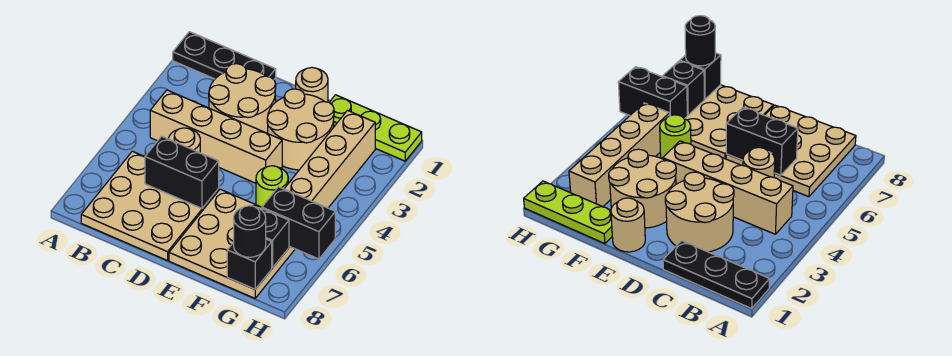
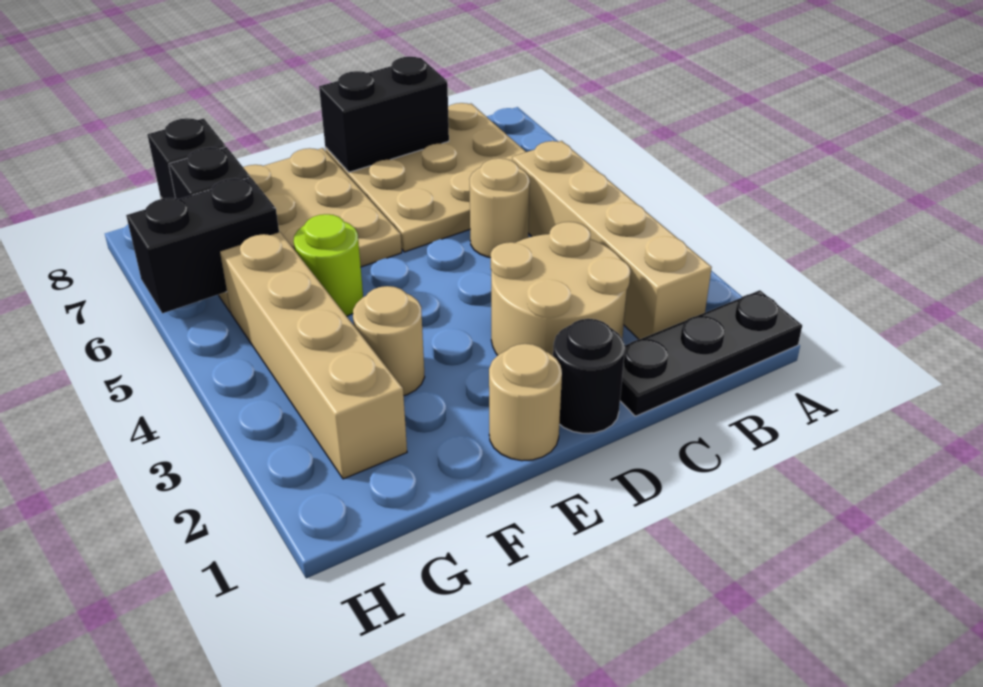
tan 1x4 brick [150,90,282,183] -> tan 1x4 brick turned to [512,141,712,339]
black 1x2 brick [145,136,219,208] -> black 1x2 brick moved to [319,57,449,172]
tan 2x2 round brick [267,89,334,170] -> tan 1x1 round brick [353,286,425,396]
lime 1x3 plate [329,95,422,161] -> none
black 1x1 round brick [234,206,266,257] -> black 1x1 round brick moved to [553,319,625,433]

